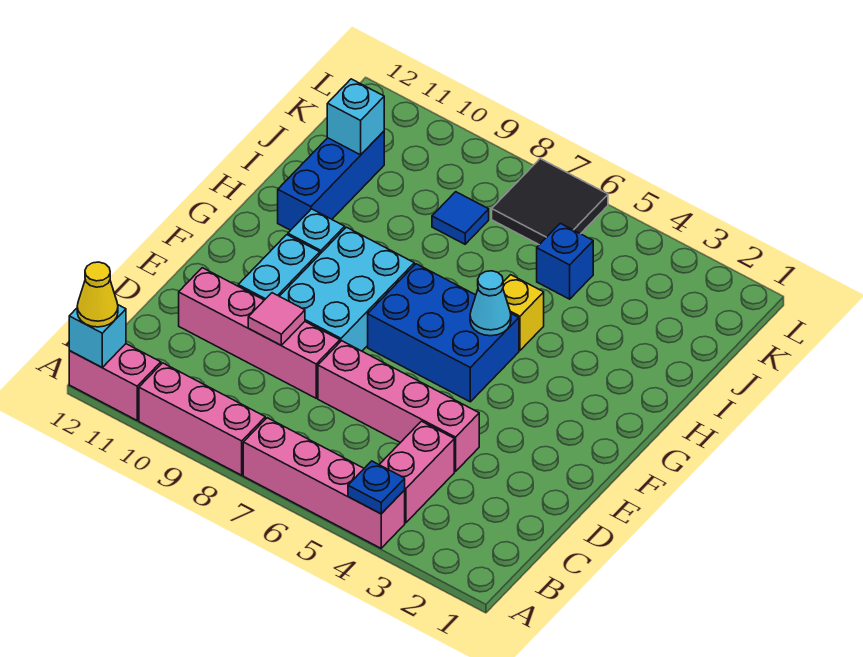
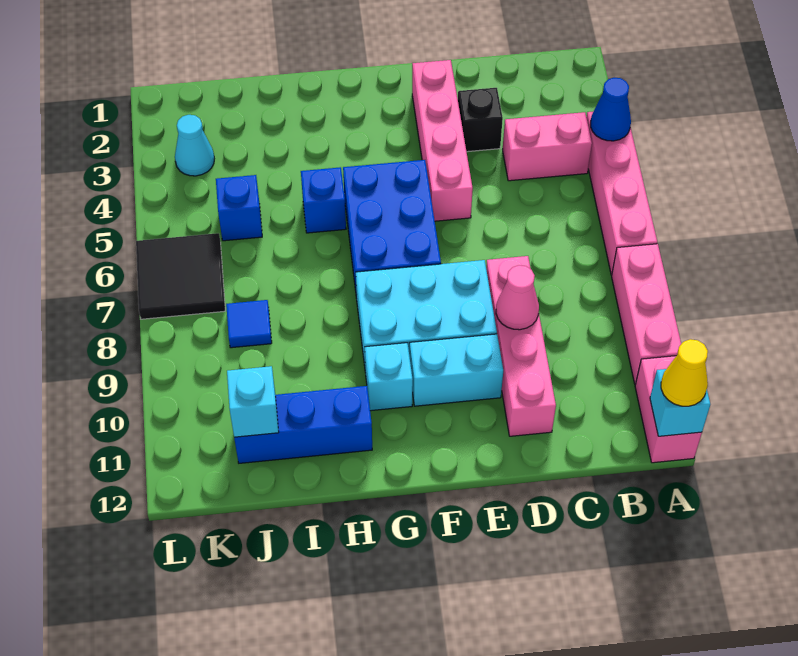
blue 1x1 plate [348,461,405,514] -> blue 1x1 cone [591,78,631,141]
none -> black 1x1 brick [458,88,503,152]
pink 1x4 brick [318,341,479,471] -> pink 1x4 brick moved to [412,60,473,221]
pink 1x1 tile [248,293,305,345] -> pink 1x1 cone [496,265,539,330]
cyan 1x1 cone [470,271,511,336] -> cyan 1x1 cone moved to [175,115,214,176]
yellow 1x1 brick [503,275,544,350] -> blue 1x1 brick [301,167,346,233]

